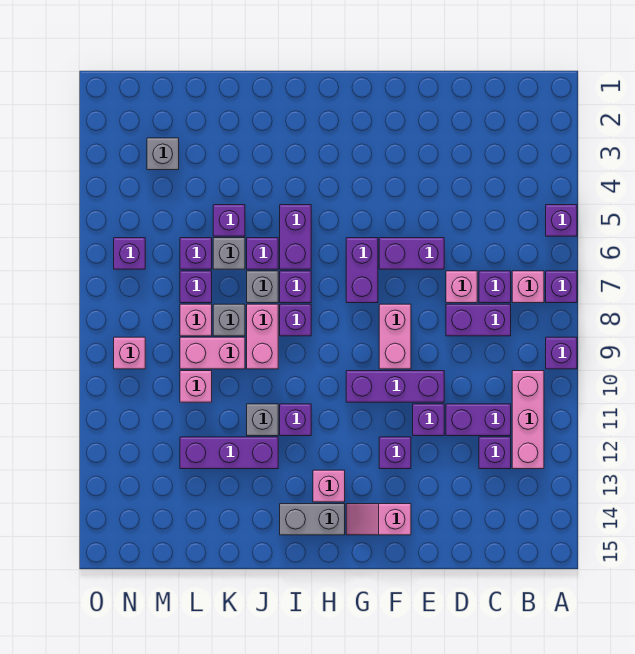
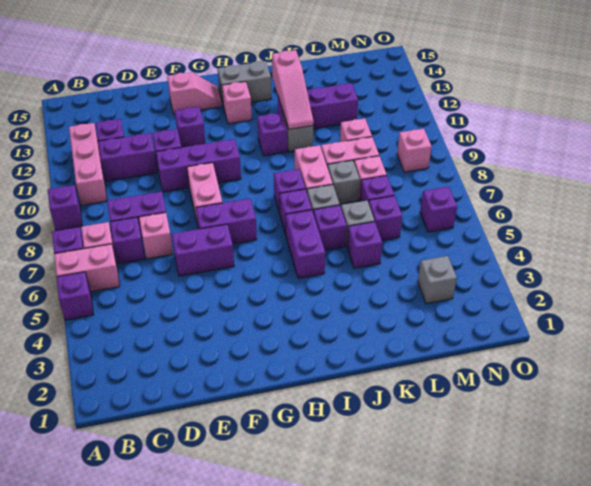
none -> pink 1x2 brick [54,244,120,292]
purple 1x2 brick [346,238,378,303] -> purple 1x2 brick turned to [196,198,257,244]
none -> pink 1x3 slope [272,50,314,129]

